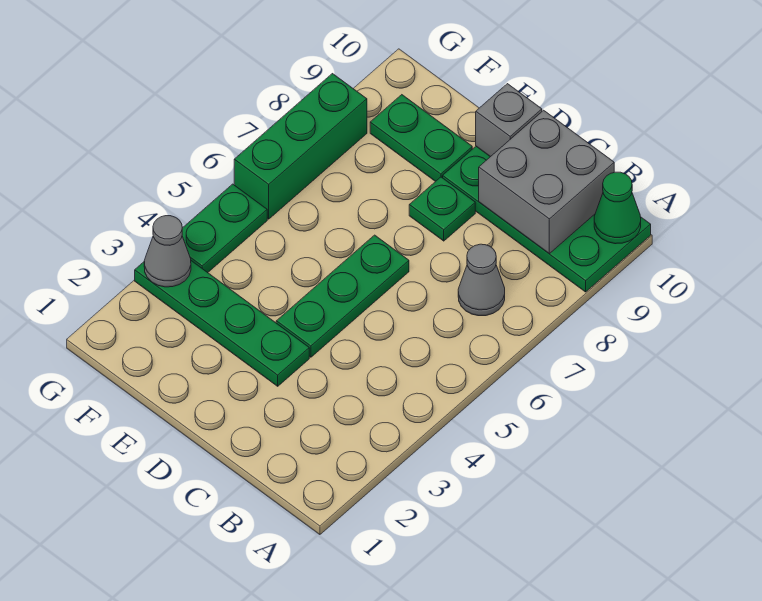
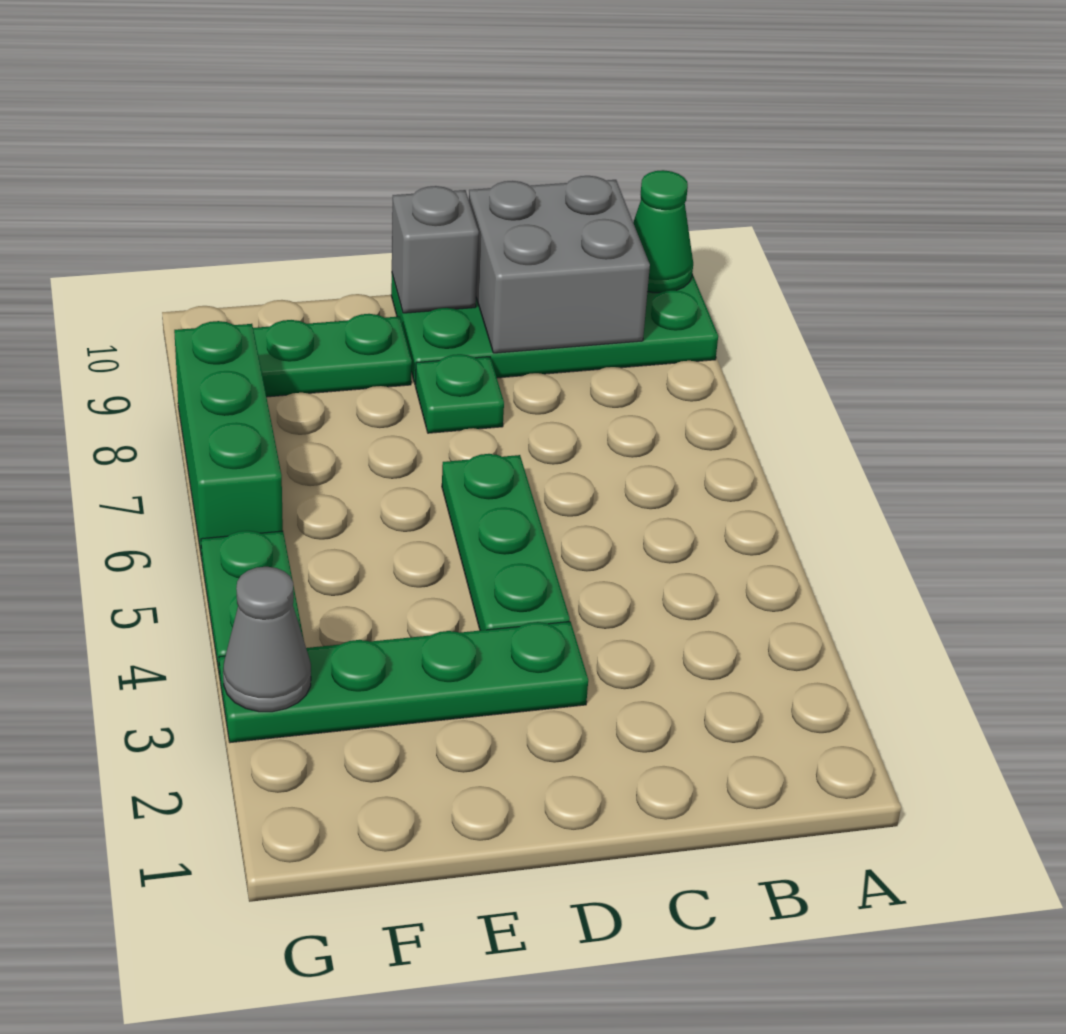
grey 1x1 cone [458,244,505,316] -> none

